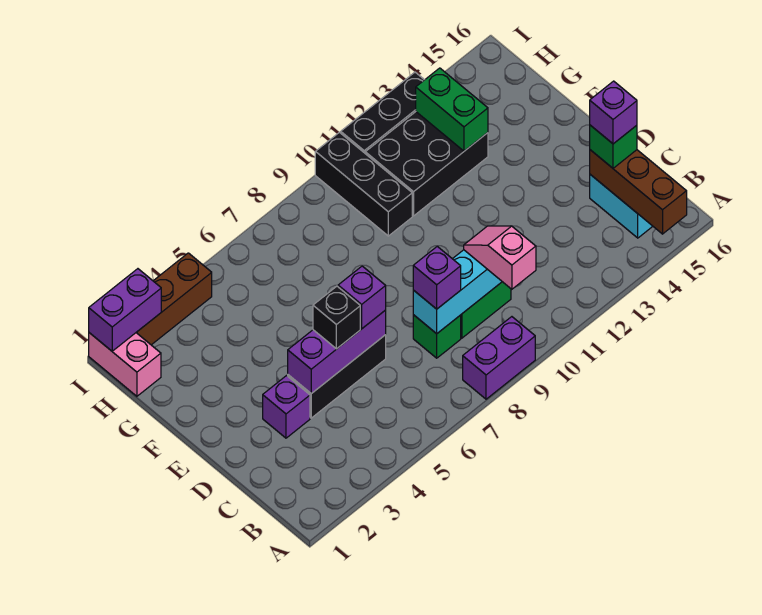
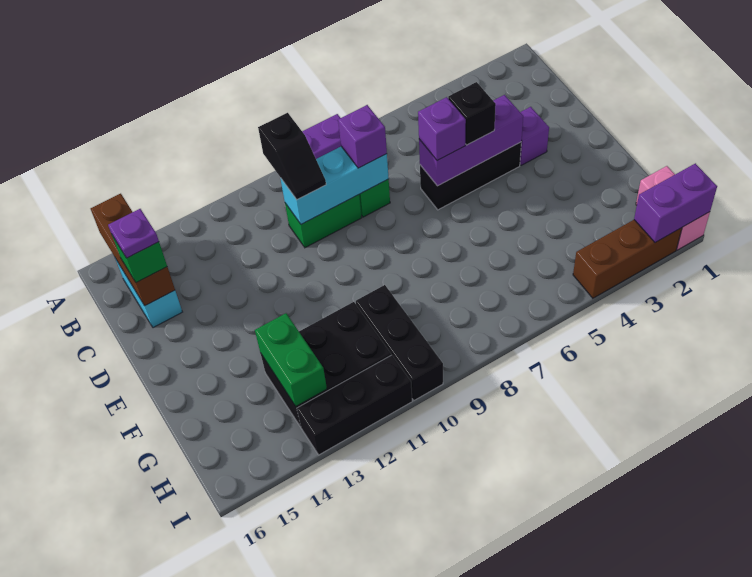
pink 1x2 slope [464,226,536,289] -> black 1x2 slope [258,113,326,200]
purple 1x1 brick [590,81,637,144] -> purple 1x1 plate [108,209,159,258]

